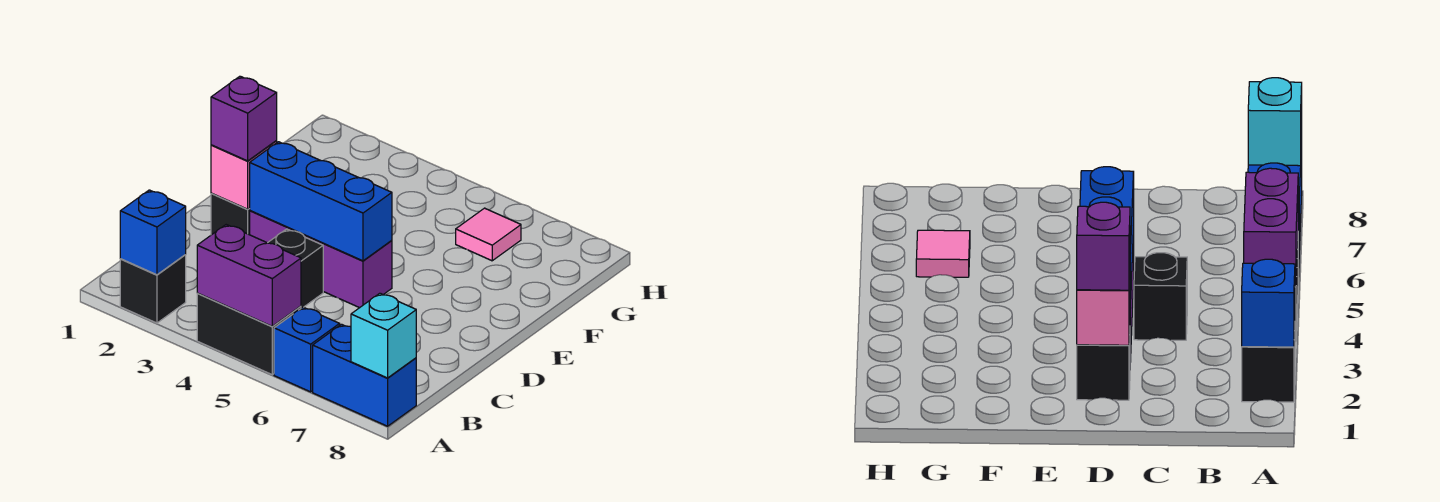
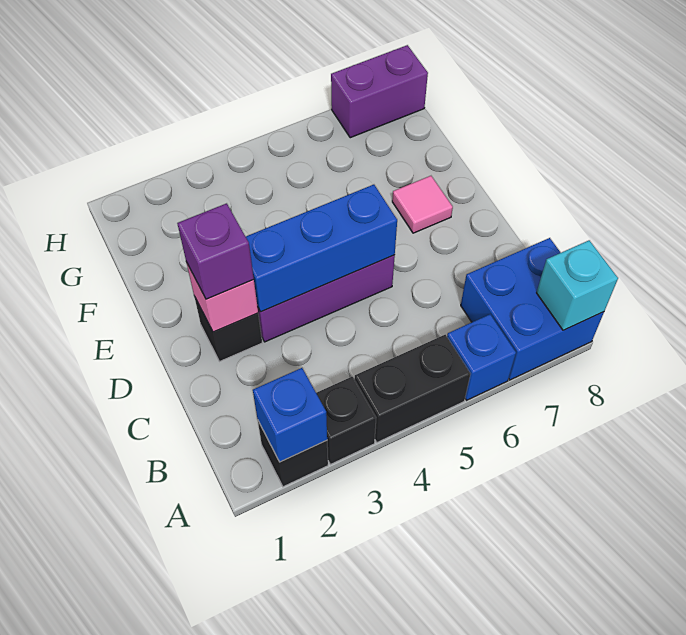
purple 1x2 brick [197,225,301,326] -> purple 1x2 brick moved to [331,45,428,138]
blue 1x2 brick [313,324,416,426] -> blue 2x2 brick [461,238,604,380]
black 1x1 brick [268,229,323,308] -> black 1x1 brick moved to [316,377,376,464]
pink 1x1 tile [456,208,521,261] -> pink 1x1 tile moved to [392,176,453,233]

